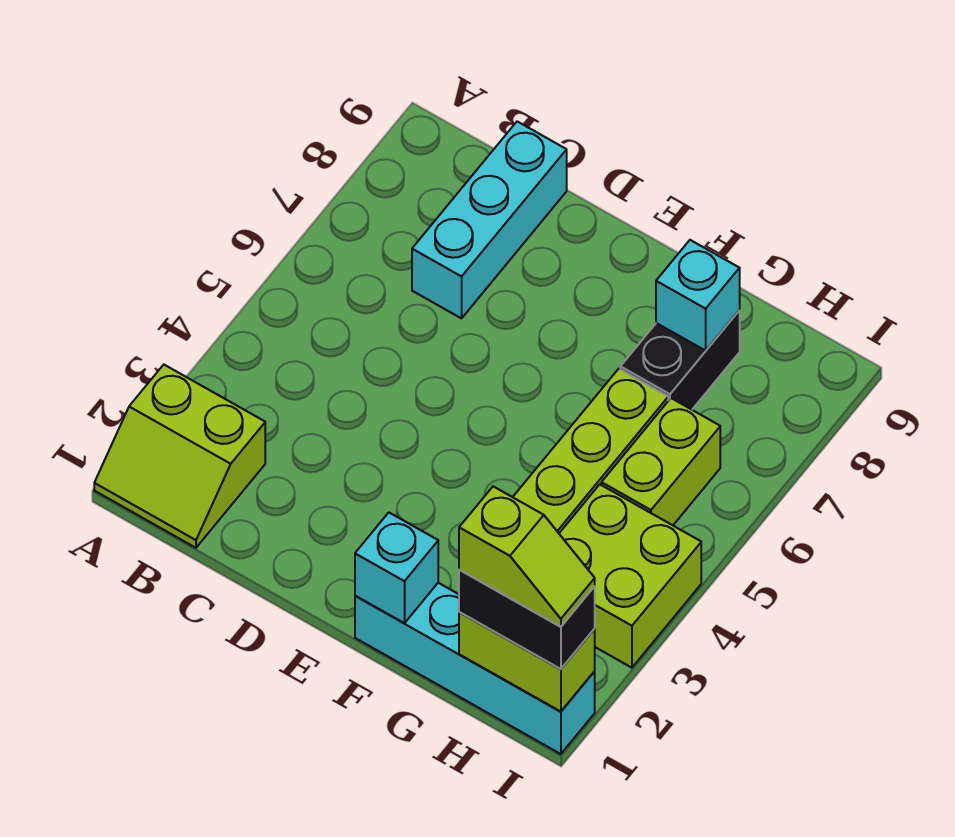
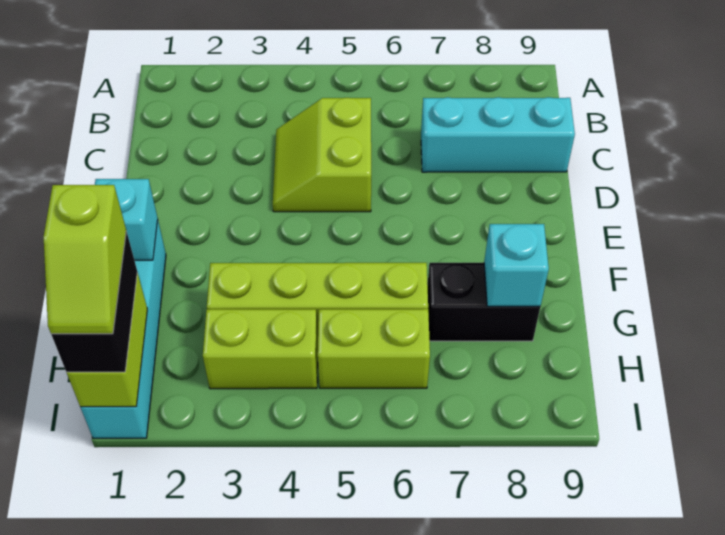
lime 2x2 slope [94,365,265,548] -> lime 2x2 slope moved to [273,98,371,212]
lime 2x2 brick [559,485,701,668] -> lime 1x2 brick [203,309,318,389]

